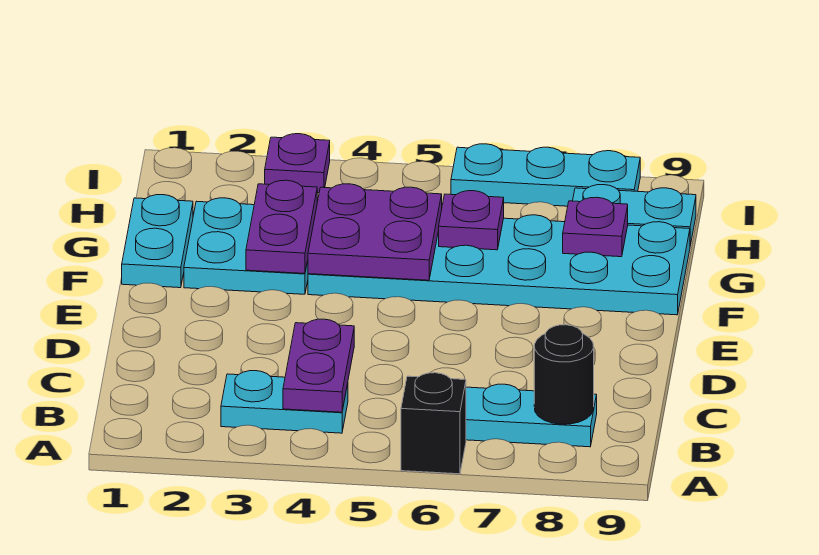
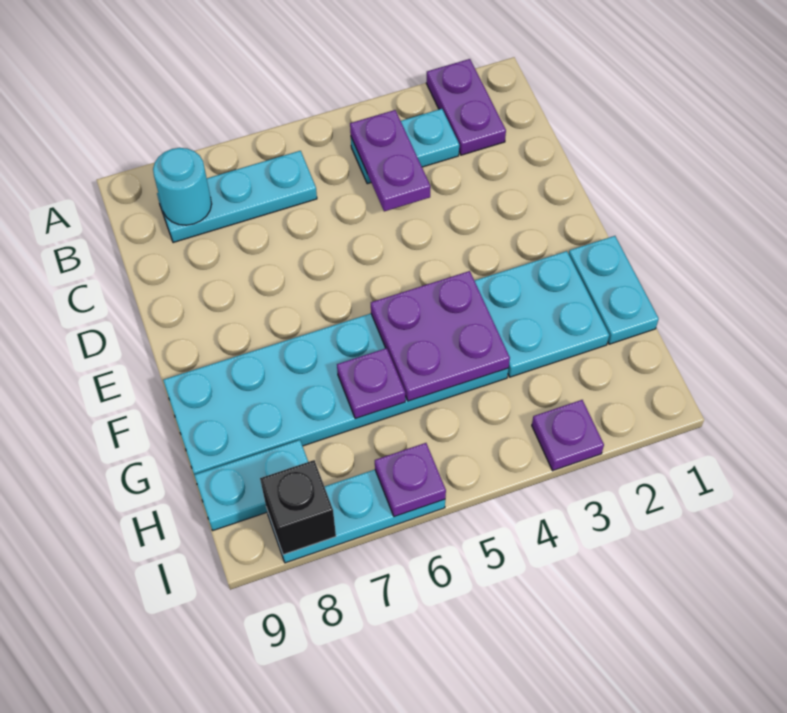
black 1x1 brick [401,373,466,474] -> black 1x1 brick moved to [260,460,336,555]
black 1x1 round brick [534,325,594,424] -> cyan 1x1 round brick [153,148,212,225]
purple 1x2 plate [246,180,317,274] -> purple 1x2 plate moved to [426,59,506,155]
purple 1x1 plate [563,197,628,257] -> purple 1x1 plate moved to [375,443,446,517]

